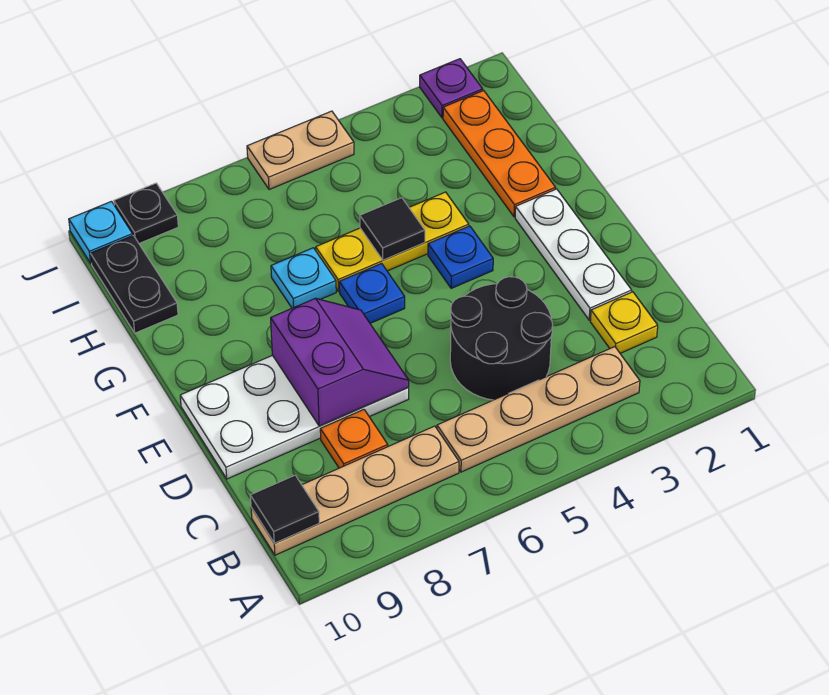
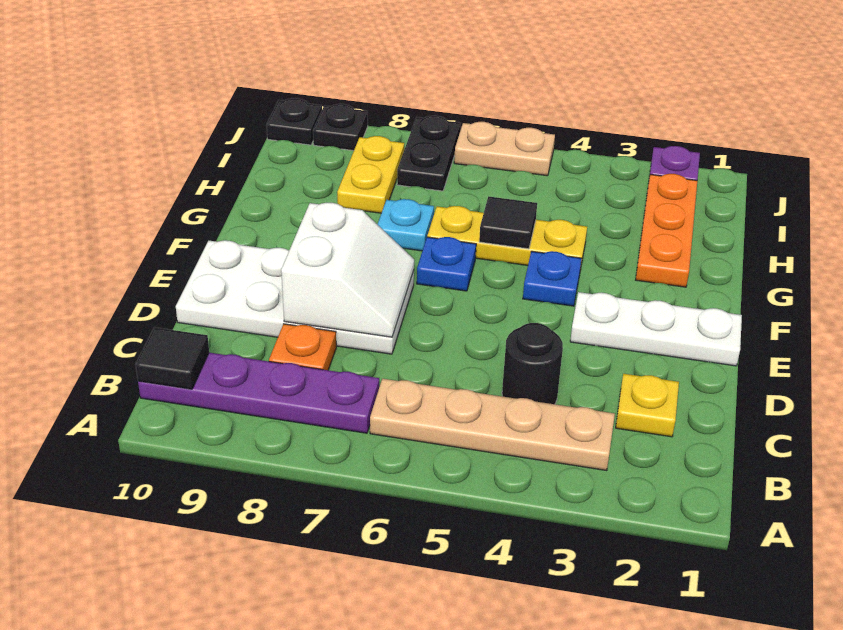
tan 1x4 plate [251,426,459,555] -> purple 1x4 plate [138,353,379,433]
black 2x2 round brick [450,277,553,400] -> black 1x1 round brick [502,323,563,404]
white 1x3 plate [515,189,632,320] -> white 1x3 plate turned to [570,292,742,366]
purple 2x2 slope [271,298,409,426] -> white 2x2 slope [281,203,414,337]
none -> yellow 1x2 plate [337,136,404,213]
black 1x2 plate [90,235,178,333] -> black 1x2 plate moved to [397,116,461,191]
cyan 1x1 plate [69,201,133,263] -> black 1x1 plate [267,98,322,145]

